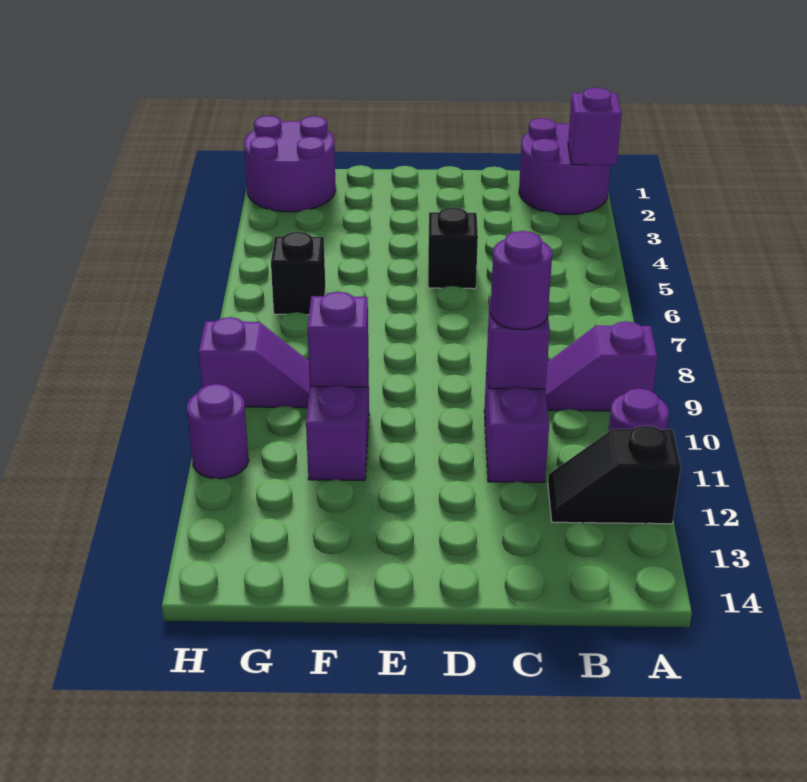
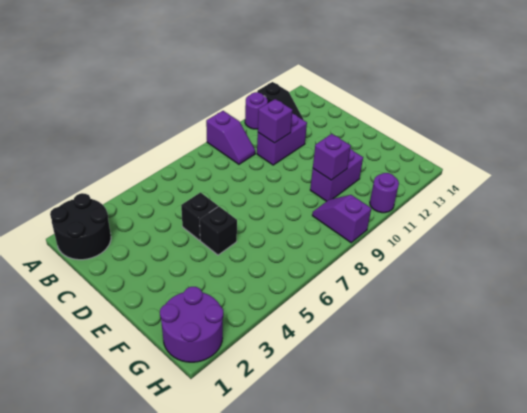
purple 2x2 round brick [519,118,610,215] -> black 2x2 round brick [50,193,111,260]
purple 1x1 brick [568,88,622,165] -> none
purple 1x1 round brick [490,231,552,330] -> none
black 1x1 brick [271,232,325,315] -> black 1x1 brick moved to [200,206,237,255]

